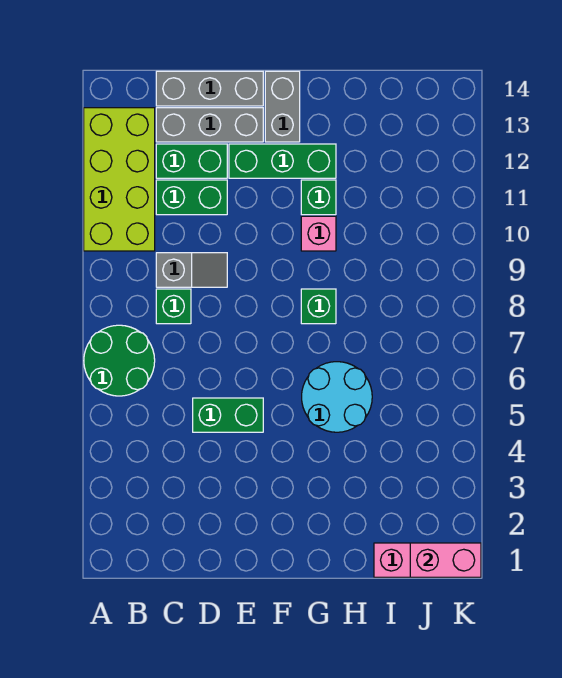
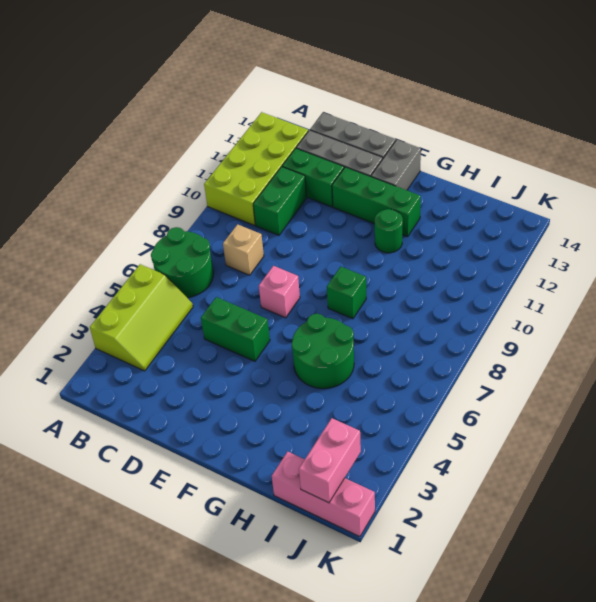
none -> lime 2x3 slope [90,264,193,371]
green 1x1 brick [156,289,191,324] -> tan 1x1 brick [223,224,264,275]
grey 1x2 slope [156,253,227,287] -> none
green 1x2 brick [156,180,227,215] -> green 1x2 brick turned to [253,167,307,235]
cyan 2x2 round brick [302,362,372,432] -> green 2x2 round brick [292,314,354,389]
pink 1x1 brick [301,216,336,251] -> pink 1x1 brick moved to [259,266,300,318]
green 1x1 brick [301,180,336,215] -> green 1x1 round brick [375,209,403,253]
pink 1x2 brick [410,543,481,577] -> pink 1x2 brick turned to [299,418,361,503]

